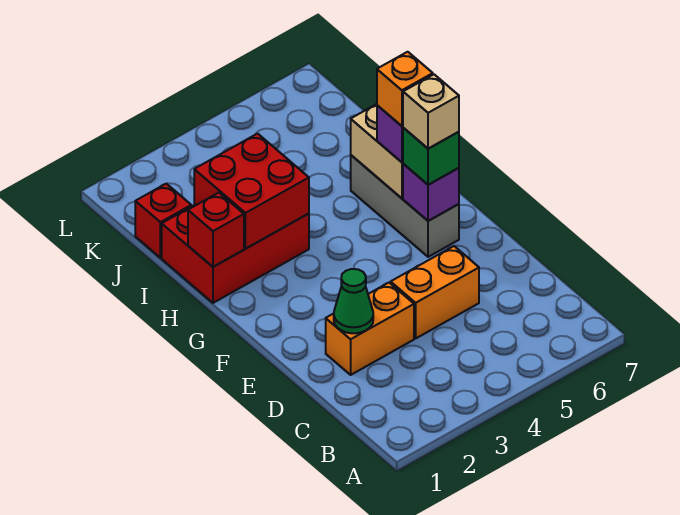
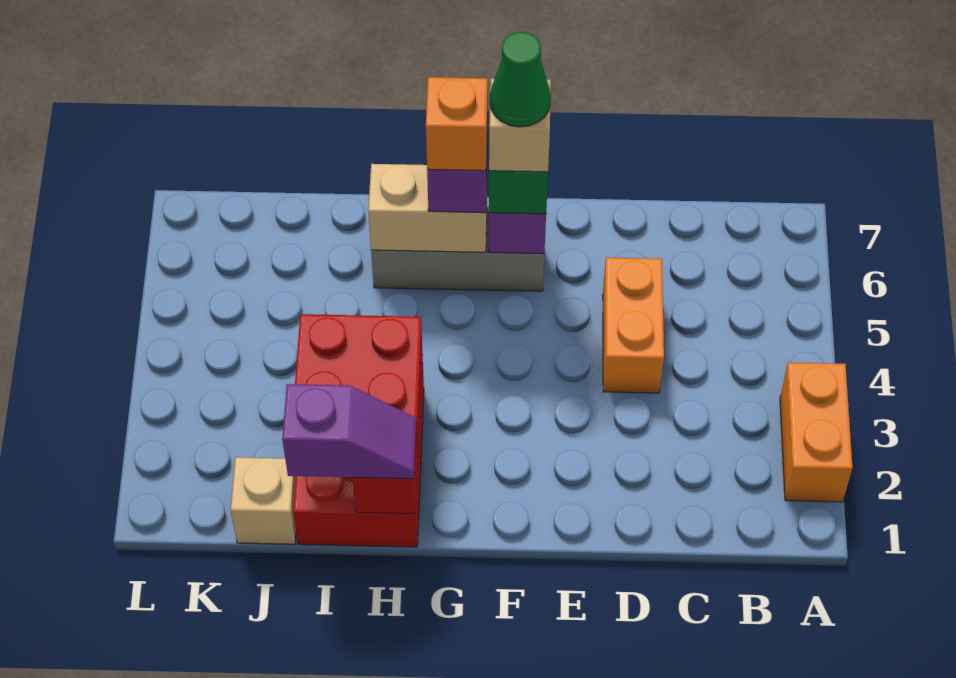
orange 1x2 brick [326,283,414,375] -> orange 1x2 brick moved to [780,363,853,502]
green 1x1 cone [334,269,373,333] -> green 1x1 cone moved to [490,32,551,127]
none -> purple 1x2 slope [282,384,416,479]
red 1x1 brick [135,184,191,258] -> tan 1x1 brick [231,457,296,544]

